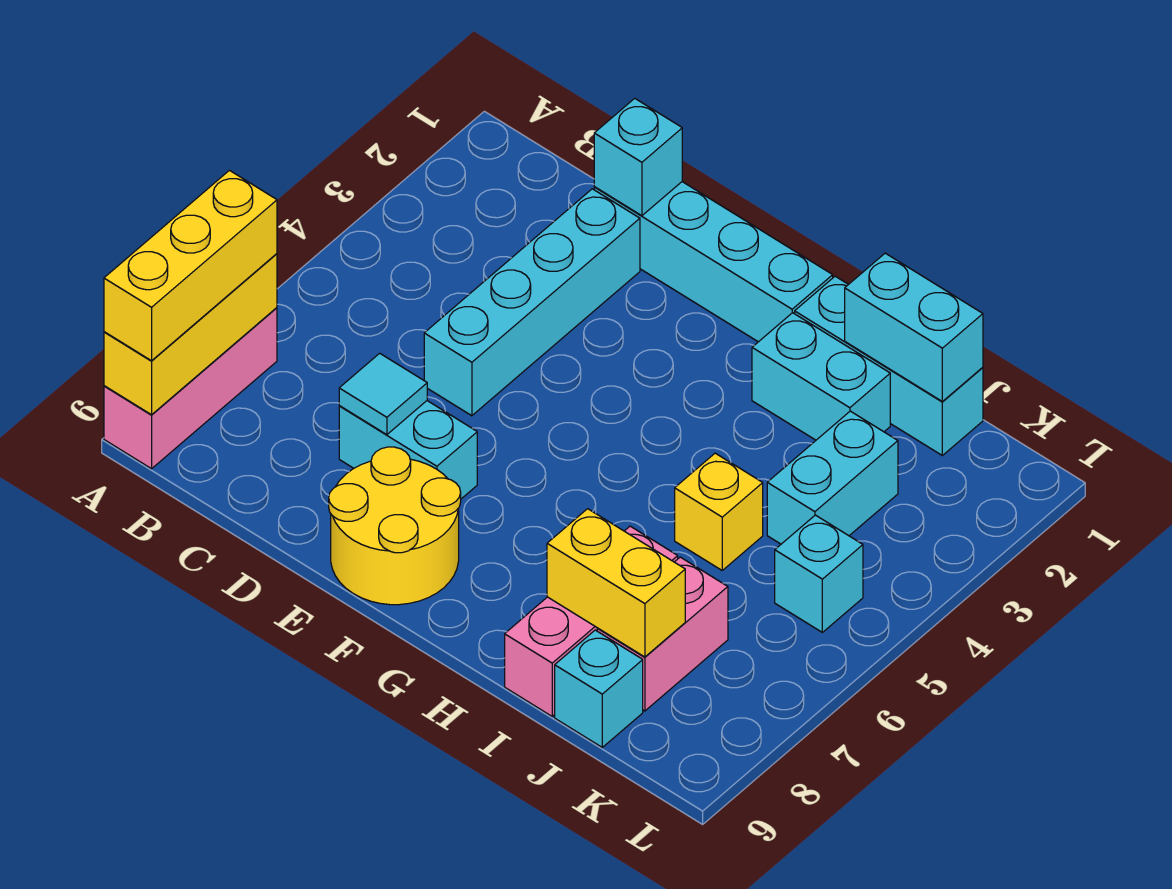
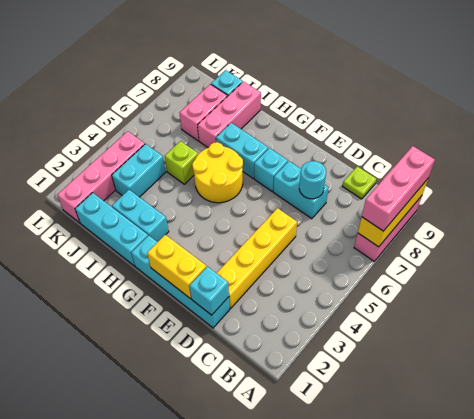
yellow 1x3 brick [104,170,277,361] -> pink 1x3 brick [362,146,435,231]
none -> lime 1x1 plate [343,166,376,199]
cyan 1x4 brick [424,189,640,416] -> yellow 1x4 brick [217,208,297,308]
cyan 1x1 tile [339,353,427,435] -> cyan 1x1 round brick [299,161,326,199]
yellow 2x2 round brick [329,447,461,605] -> yellow 2x2 round brick moved to [192,142,243,203]
cyan 1x2 brick [845,253,983,401] -> cyan 1x2 brick moved to [216,123,268,178]
yellow 1x1 brick [675,453,763,570] -> lime 1x1 brick [165,141,198,184]
yellow 1x2 brick [547,509,685,657] -> yellow 1x2 brick moved to [147,235,206,299]
none -> pink 1x4 brick [57,131,145,223]
cyan 1x1 brick [775,515,863,632] -> cyan 1x1 brick moved to [254,148,288,191]

